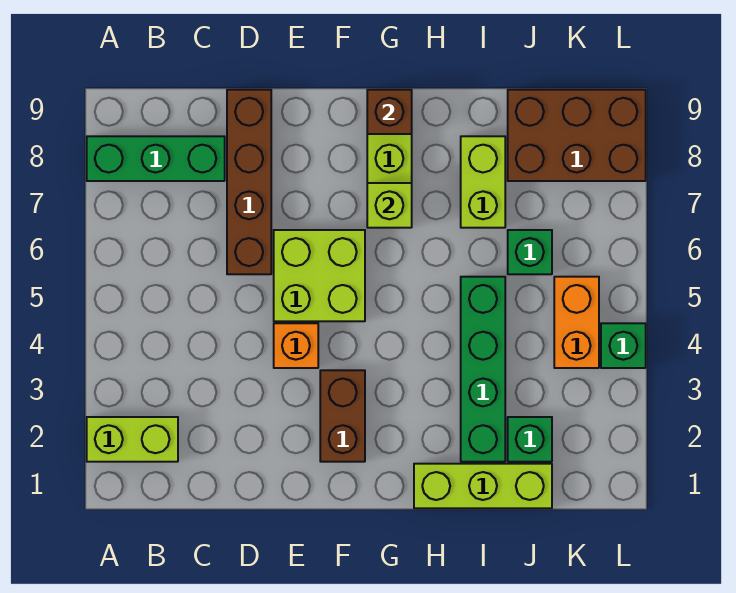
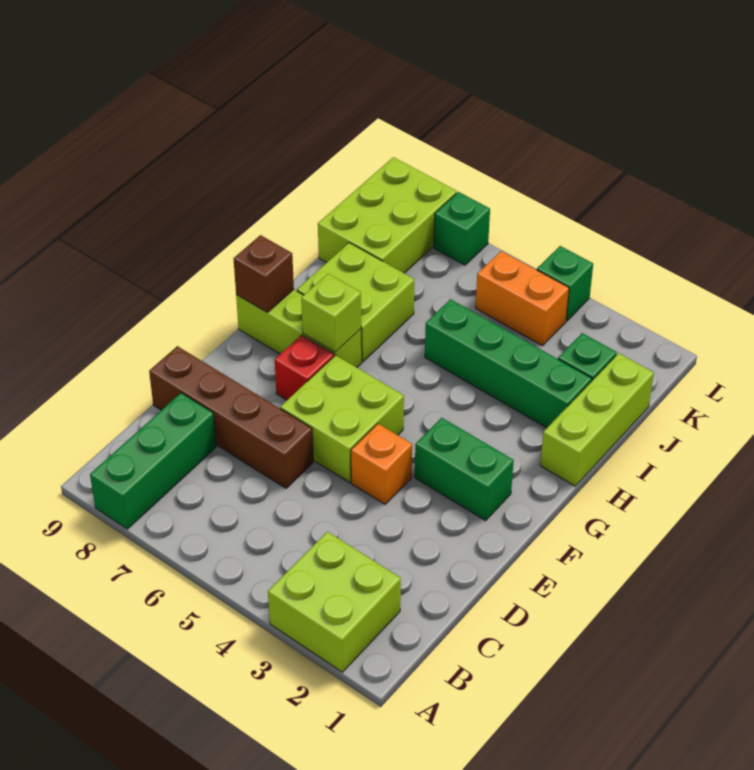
lime 1x2 brick [87,417,178,462] -> lime 2x2 brick [268,532,401,672]
brown 1x2 brick [320,370,365,462] -> green 1x2 brick [415,418,514,521]
none -> red 1x1 brick [275,335,334,400]
lime 1x2 brick [461,136,505,228] -> lime 2x2 brick [297,243,414,362]
green 1x1 brick [508,230,552,274] -> green 1x1 brick moved to [434,192,490,265]
brown 2x3 brick [508,90,646,181] -> lime 2x3 brick [318,157,457,273]

